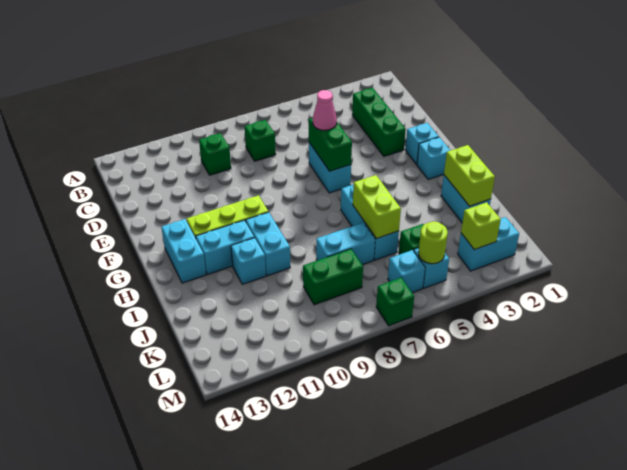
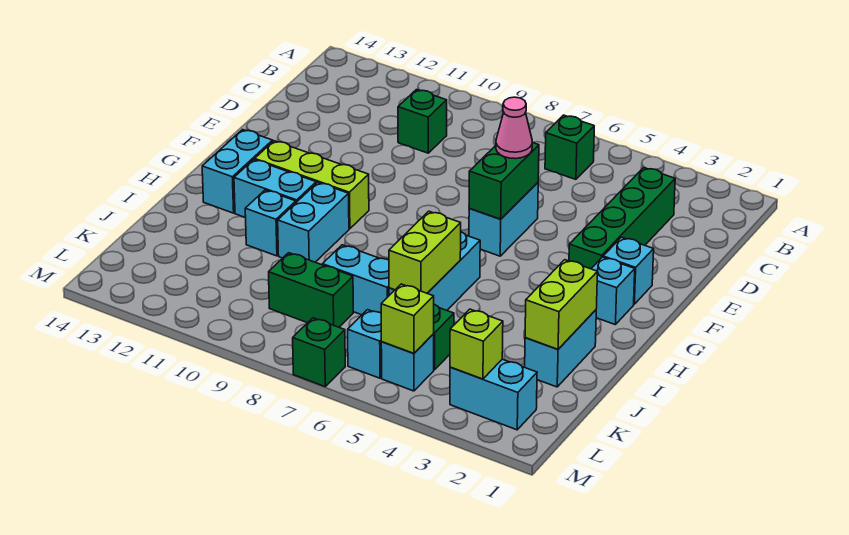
green 1x3 brick [352,88,406,156] -> green 1x4 brick [569,168,675,269]
green 1x1 brick [245,120,276,161] -> green 1x1 brick moved to [545,115,594,179]
lime 1x1 round brick [418,221,448,264] -> lime 1x1 brick [381,284,434,353]

